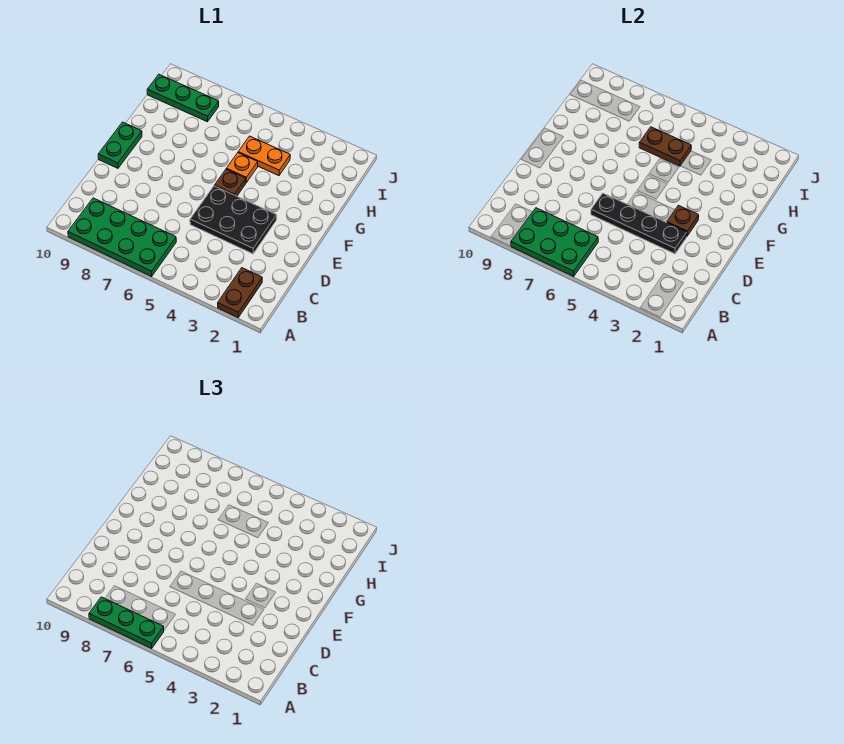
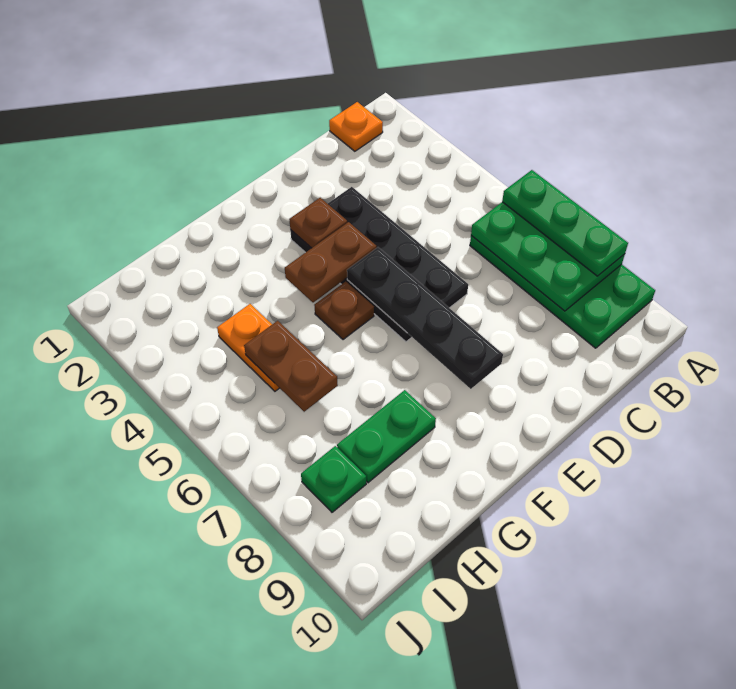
brown 1x2 plate [218,268,262,317] -> brown 1x2 plate moved to [285,222,377,302]
black 2x3 plate [190,186,277,254] -> black 2x4 plate [290,187,468,342]
black 1x4 plate [591,193,687,254] -> black 1x4 plate moved to [347,247,503,389]
green 1x2 plate [98,122,142,168] -> green 1x2 plate moved to [337,390,436,483]
orange 1x1 plate [226,153,258,183] -> orange 1x1 plate moved to [329,102,383,151]
green 1x3 plate [147,75,219,122] -> green 1x1 plate [301,446,366,512]

